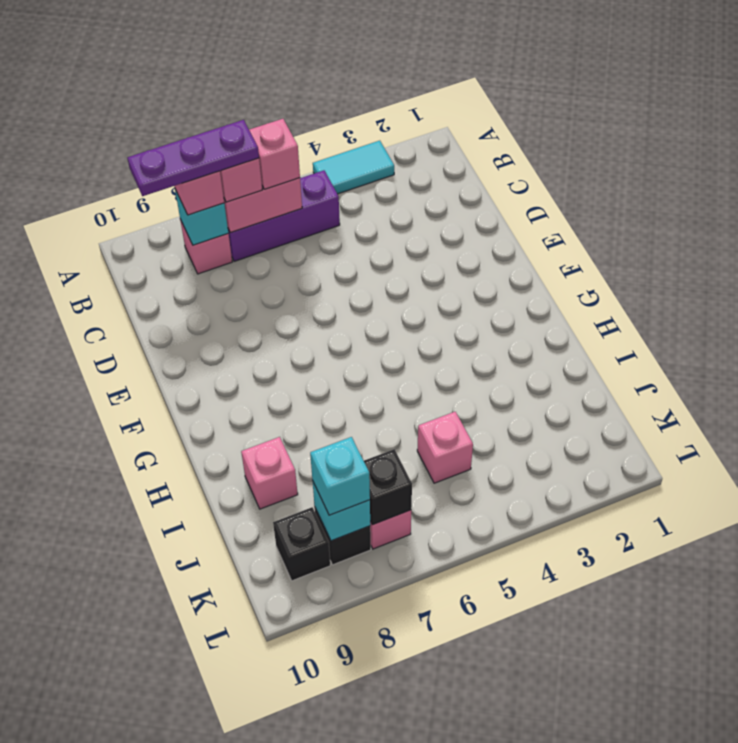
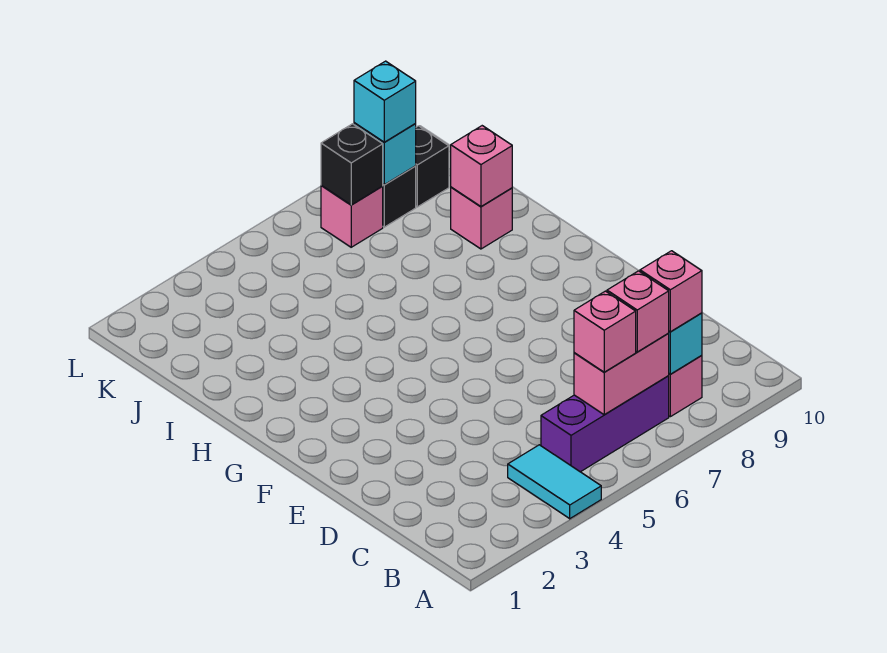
cyan 1x2 tile [313,141,394,194] -> cyan 1x2 tile turned to [508,445,601,519]
purple 1x3 plate [128,120,259,196] -> none
pink 1x1 brick [417,412,473,483] -> pink 1x1 brick moved to [451,126,512,206]

